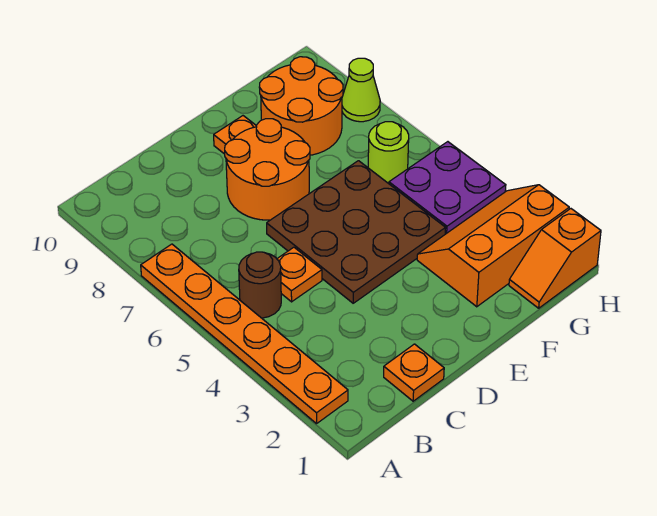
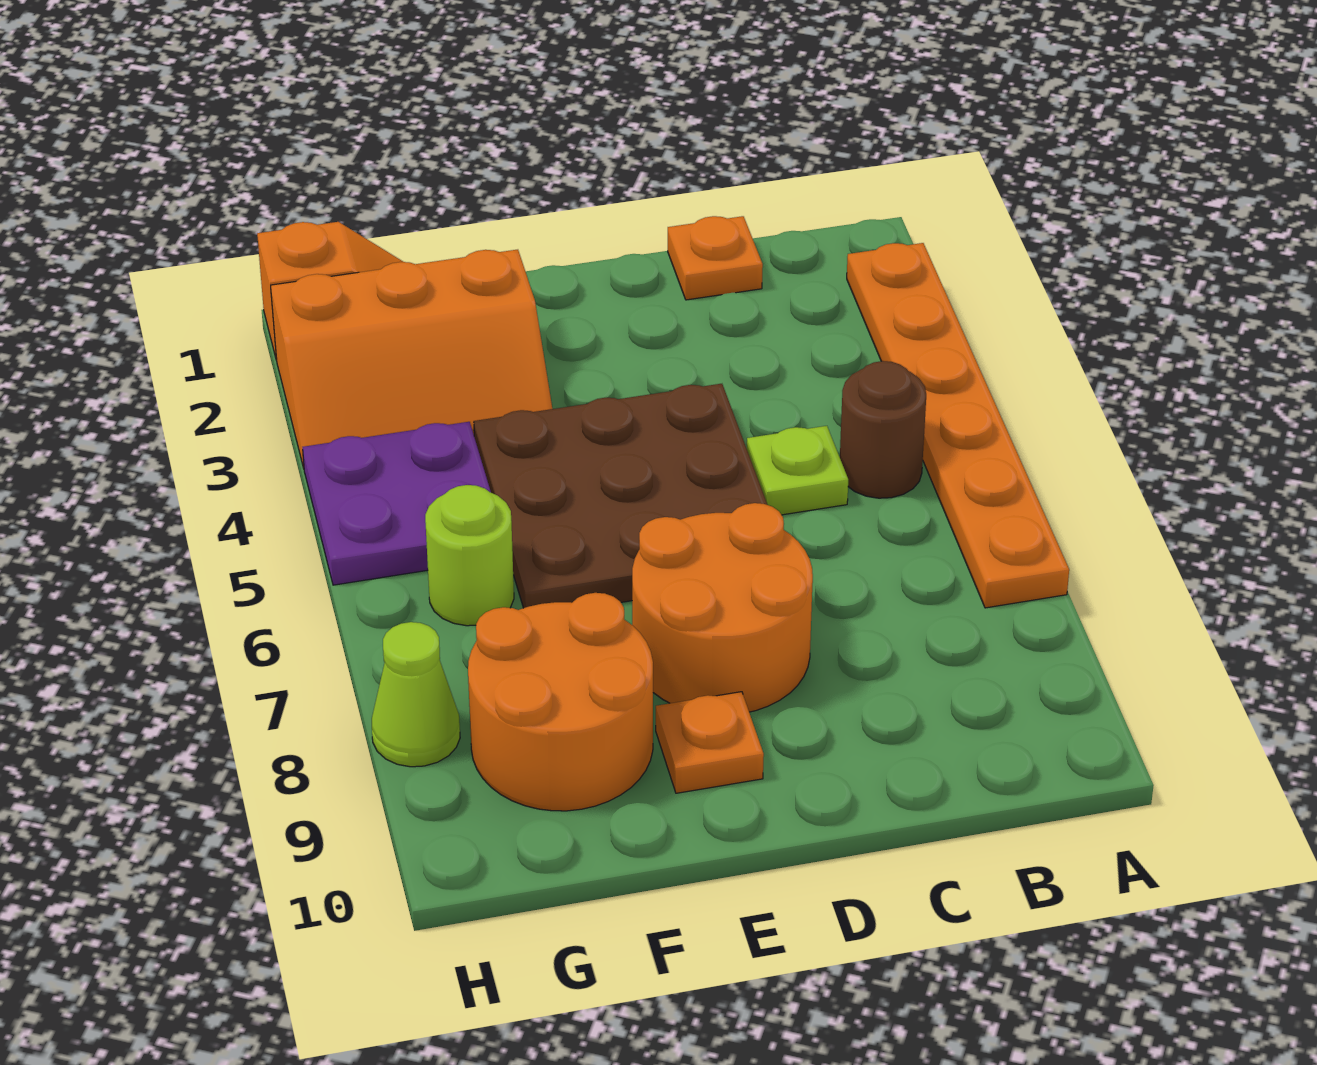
orange 1x1 plate [277,247,322,302] -> lime 1x1 plate [747,426,848,515]

